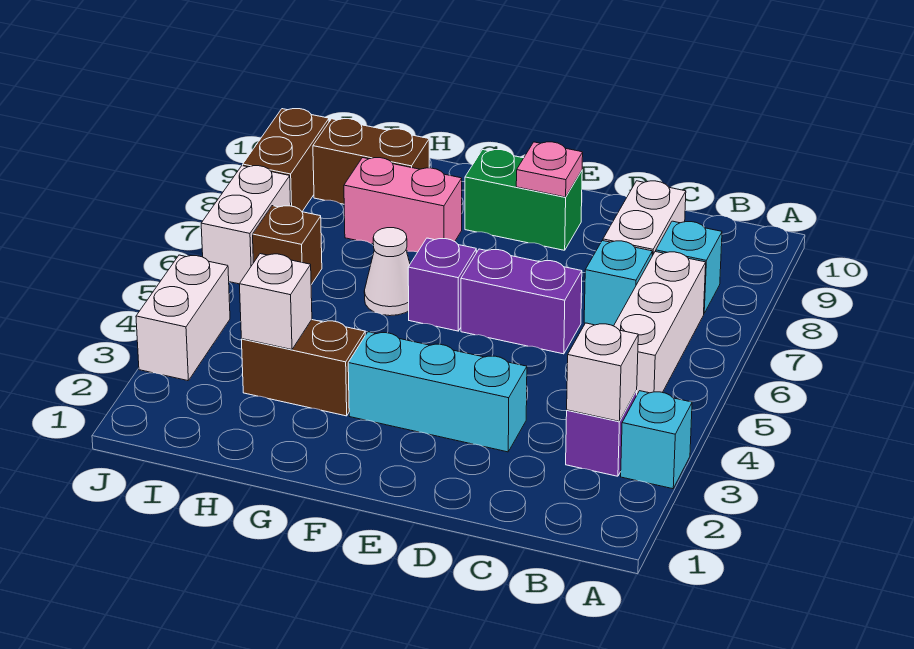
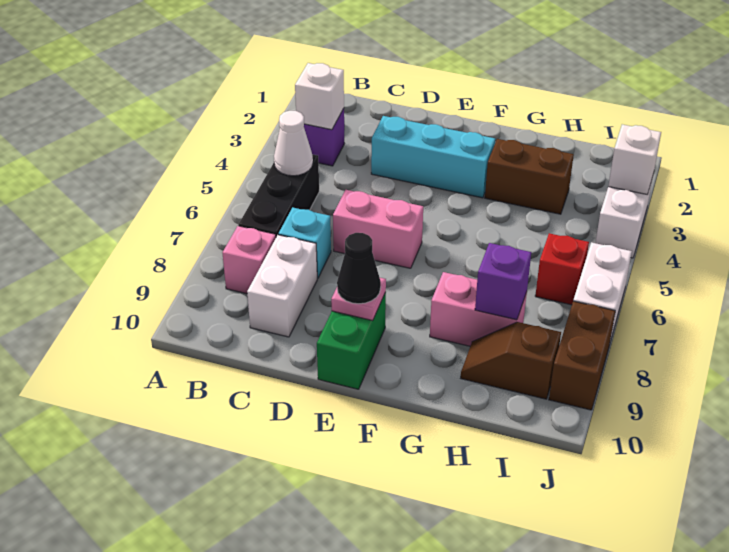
cyan 1x1 brick [621,391,692,489] -> none
white 1x3 brick [614,252,706,394] -> black 1x3 brick [238,154,319,237]
cyan 1x1 brick [656,221,722,313] -> pink 1x1 brick [223,226,276,294]
purple 1x2 brick [461,249,582,354] -> pink 1x2 brick [333,190,423,268]
green 1x2 brick [465,150,582,250] -> green 1x2 brick turned to [317,293,386,389]
none -> black 1x1 cone [337,233,381,304]
purple 1x1 brick [408,238,476,331] -> purple 1x1 brick moved to [475,243,531,320]
white 1x1 cone [364,228,410,316] -> white 1x1 cone moved to [274,111,313,176]
white 1x1 brick [239,254,312,350] -> white 1x1 brick moved to [608,124,661,195]
brown 1x2 brick [313,119,429,204] -> brown 1x2 slope [461,322,561,399]
brown 1x1 brick [253,206,322,285] -> red 1x1 brick [535,233,589,305]

